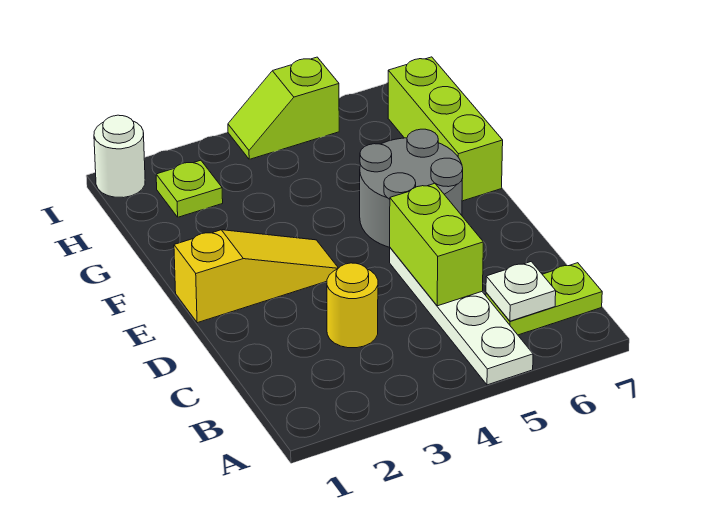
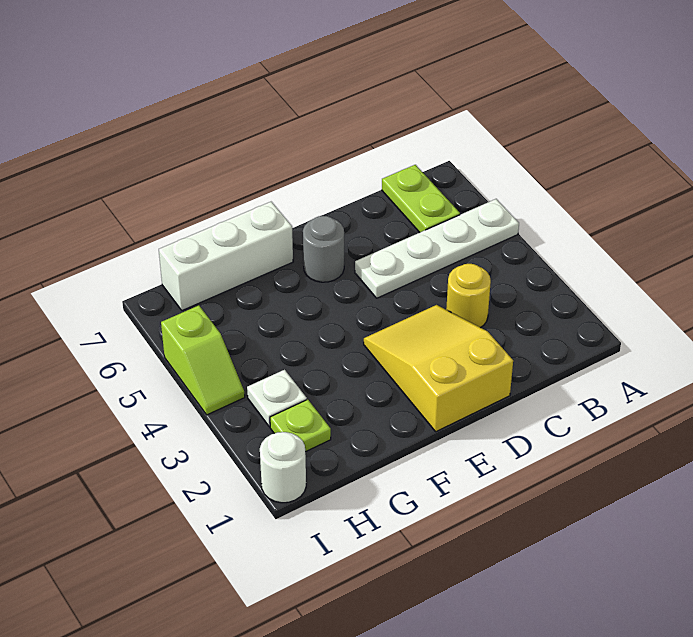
white 1x1 plate [486,262,556,321] -> white 1x1 plate moved to [247,370,307,427]
lime 1x2 brick [390,183,483,306] -> none
yellow 1x3 slope [174,230,338,323] -> yellow 2x3 slope [364,305,513,432]
grey 2x2 round brick [360,129,463,247] -> grey 1x1 round brick [303,216,344,282]
lime 1x3 brick [388,57,503,201] -> white 1x3 brick [159,202,293,311]

